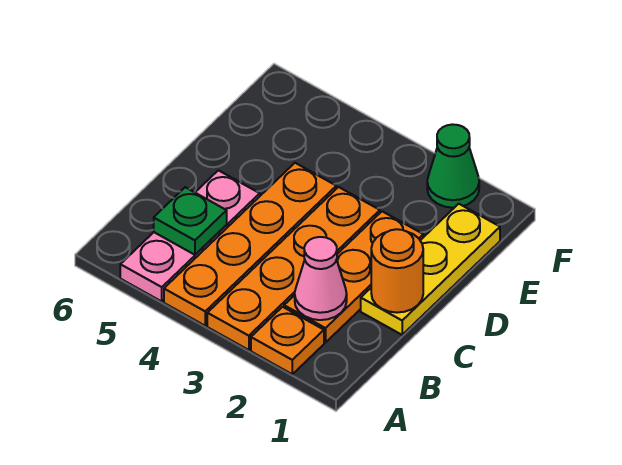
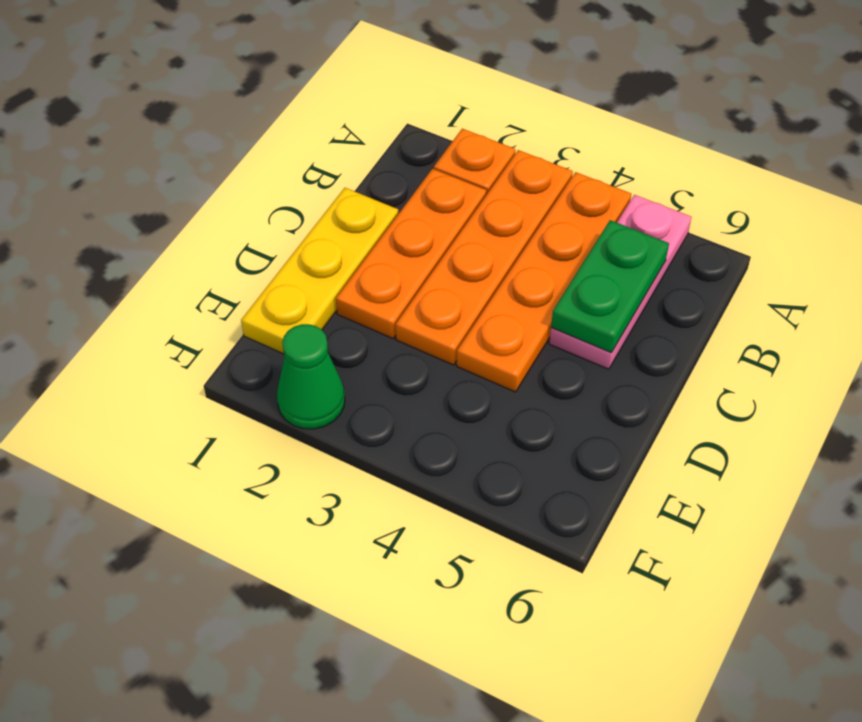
pink 1x1 cone [295,237,347,320] -> none
green 1x1 plate [154,187,227,255] -> green 1x2 plate [551,220,669,353]
orange 1x1 round brick [371,229,423,313] -> none

